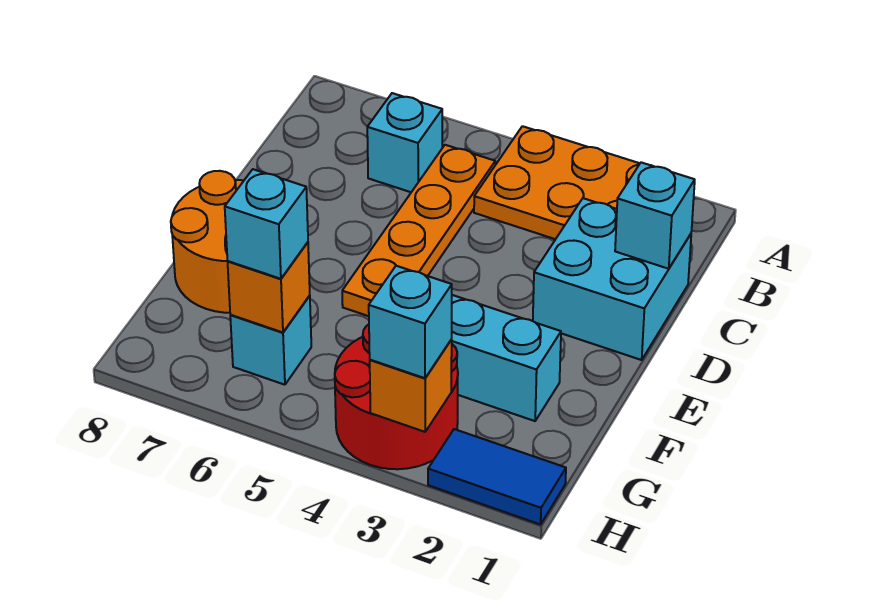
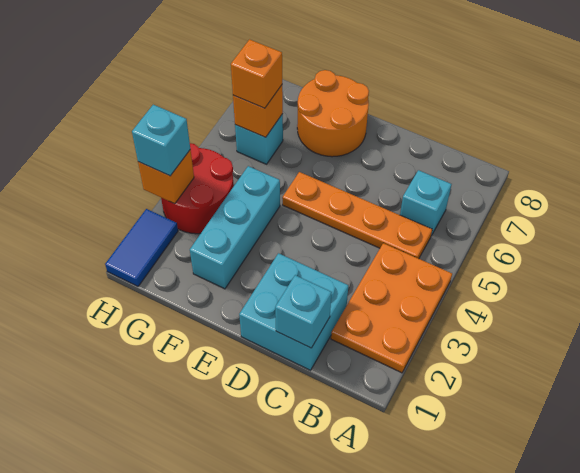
cyan 1x1 brick [225,169,308,279] -> orange 1x1 brick [231,39,282,108]

